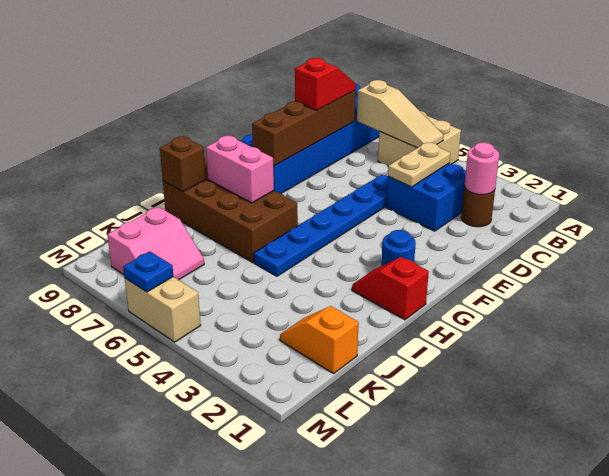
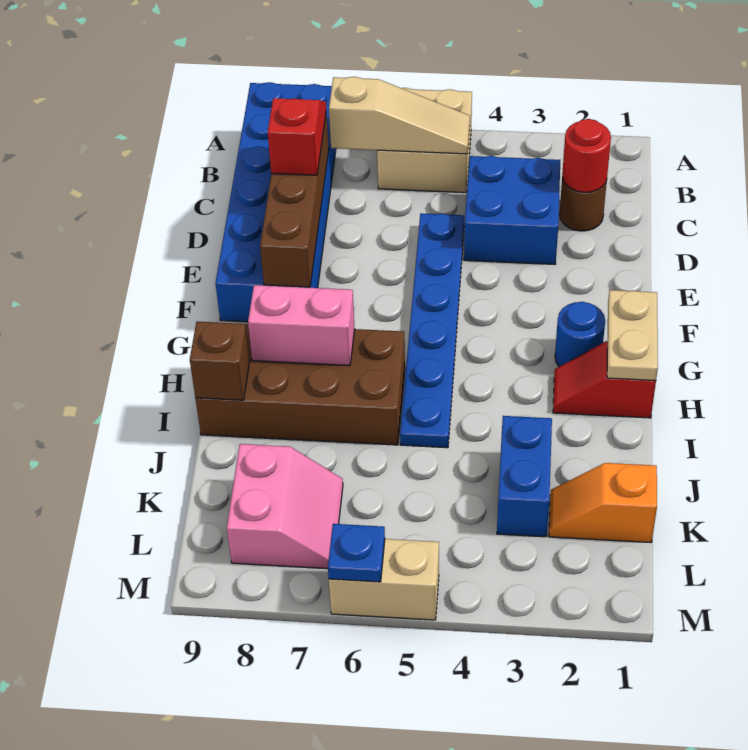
pink 1x1 round brick [464,143,499,195] -> red 1x1 round brick [562,119,611,192]
tan 1x2 plate [388,143,450,187] -> tan 1x2 plate moved to [607,290,658,381]
none -> blue 1x2 brick [497,416,552,537]

